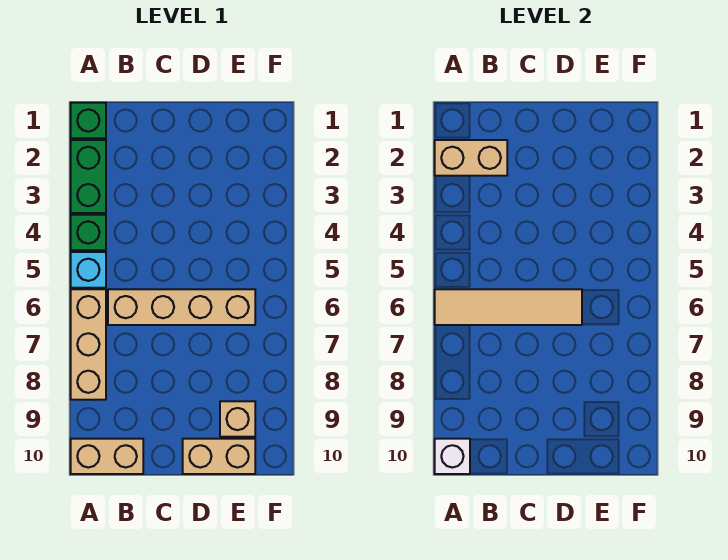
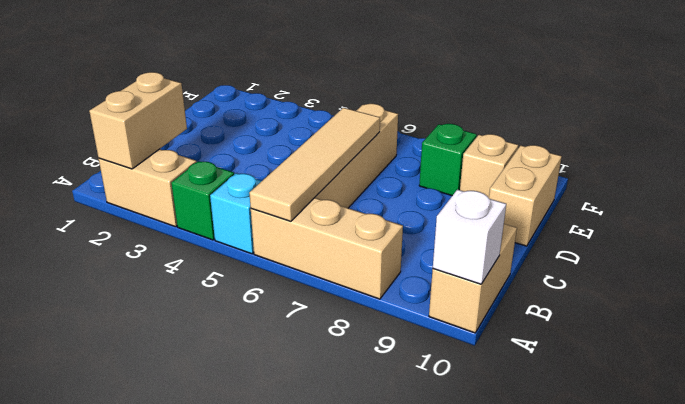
green 1x1 brick [71,103,106,138] -> green 1x1 brick moved to [419,124,477,196]
green 1x2 brick [71,140,106,213] -> tan 1x2 brick [99,149,196,227]

